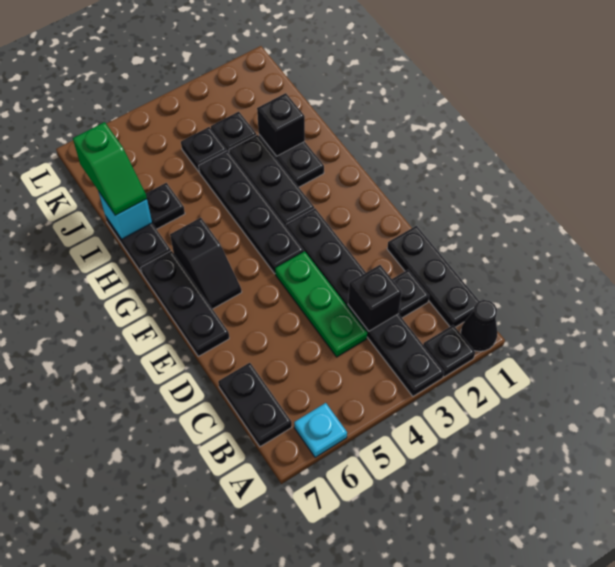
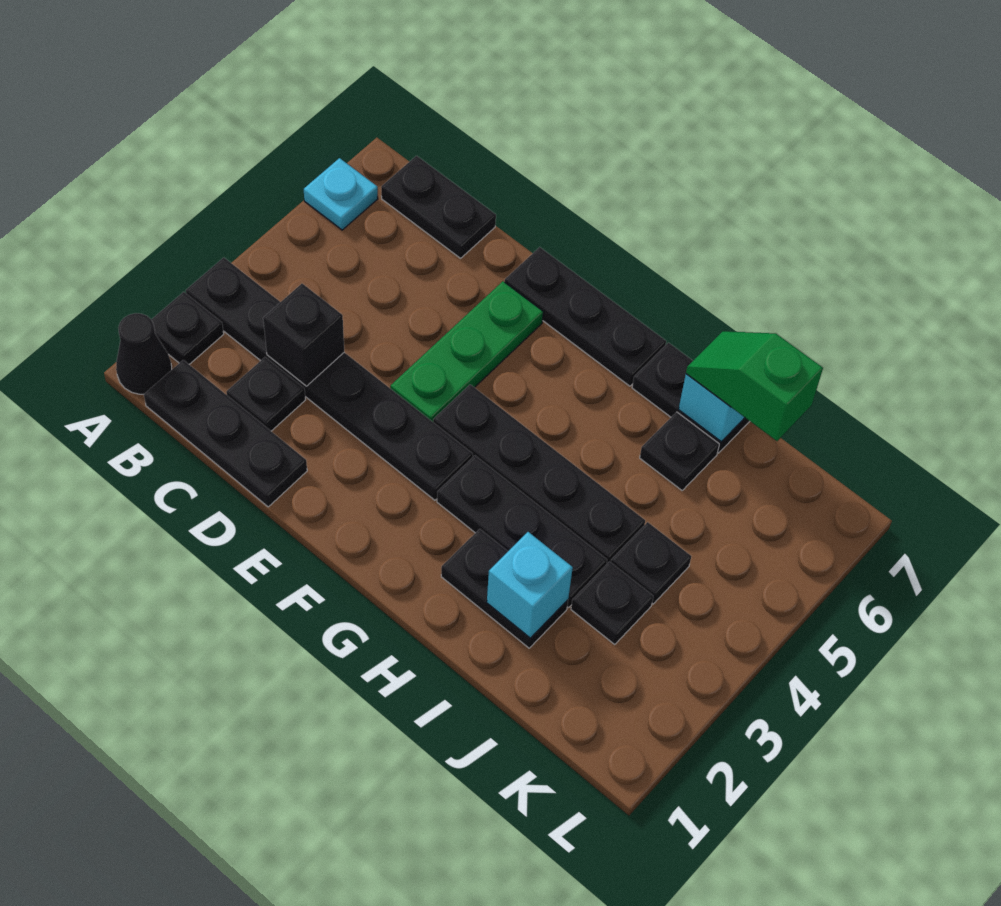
green 1x3 plate [275,251,367,357] -> green 1x3 plate turned to [390,281,543,422]
black 1x2 slope [170,218,242,309] -> none
black 1x1 brick [257,93,305,156] -> cyan 1x1 brick [487,532,573,638]

